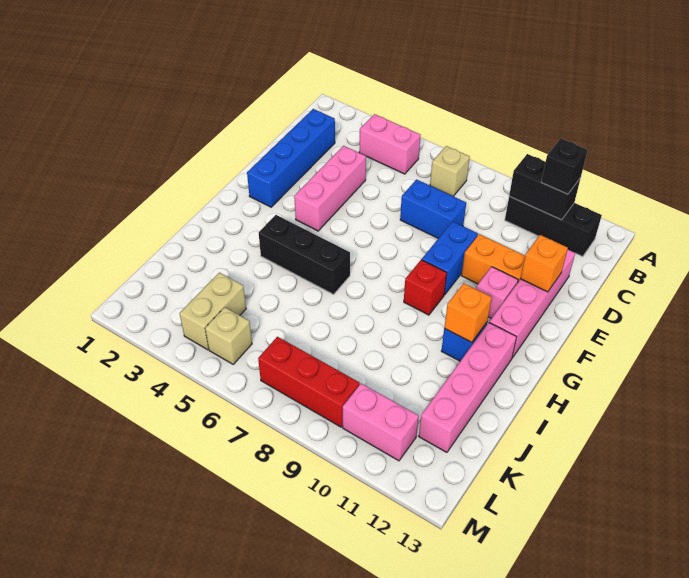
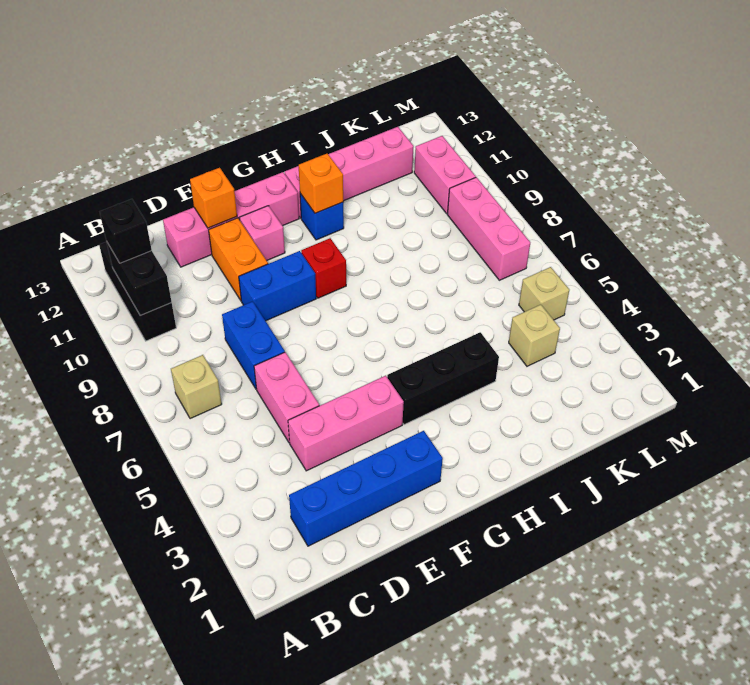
pink 1x2 brick [359,114,420,174] -> pink 1x2 brick moved to [254,352,319,443]
black 1x3 brick [259,215,350,294] -> black 1x3 brick turned to [387,332,499,425]
tan 1x2 brick [180,273,246,350] -> tan 1x1 brick [509,305,560,366]
red 1x3 brick [258,337,360,427] -> pink 1x3 brick [447,177,530,280]

